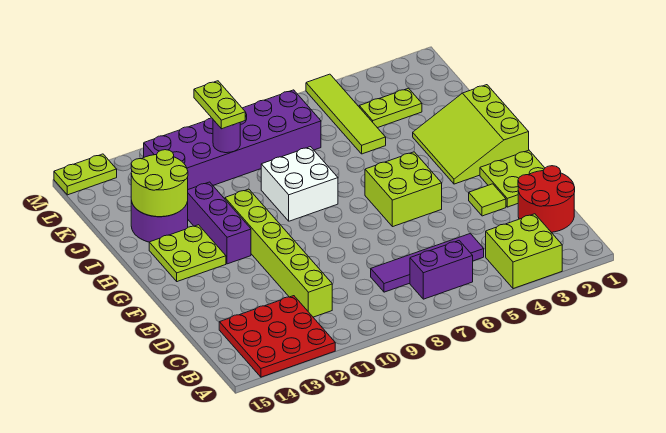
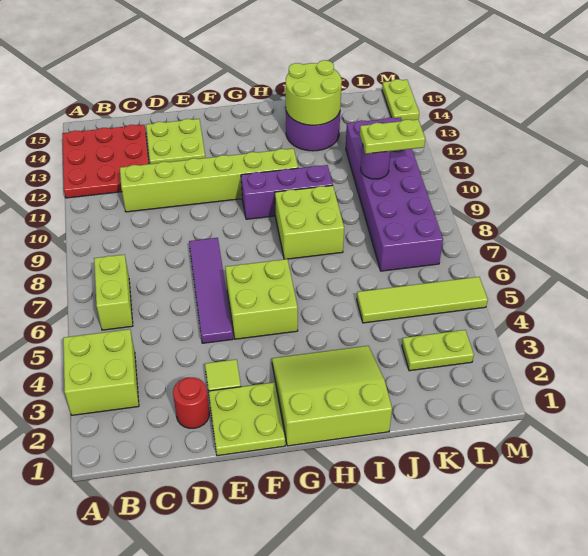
purple 1x2 brick [410,241,473,299] -> lime 1x2 brick [94,255,133,330]
red 2x2 round brick [518,166,575,232] -> red 1x1 round brick [173,377,209,428]
purple 1x4 tile [371,234,484,292] -> purple 1x4 tile moved to [189,238,233,343]
purple 1x3 brick [187,182,251,264] -> purple 1x3 brick moved to [241,165,333,219]
lime 2x2 plate [149,225,226,282] -> lime 2x2 plate moved to [146,119,205,164]
white 2x2 brick [261,147,338,221] -> lime 2x2 brick [275,185,344,259]
lime 1x2 plate [359,88,422,128] -> lime 1x2 plate turned to [402,330,474,371]

